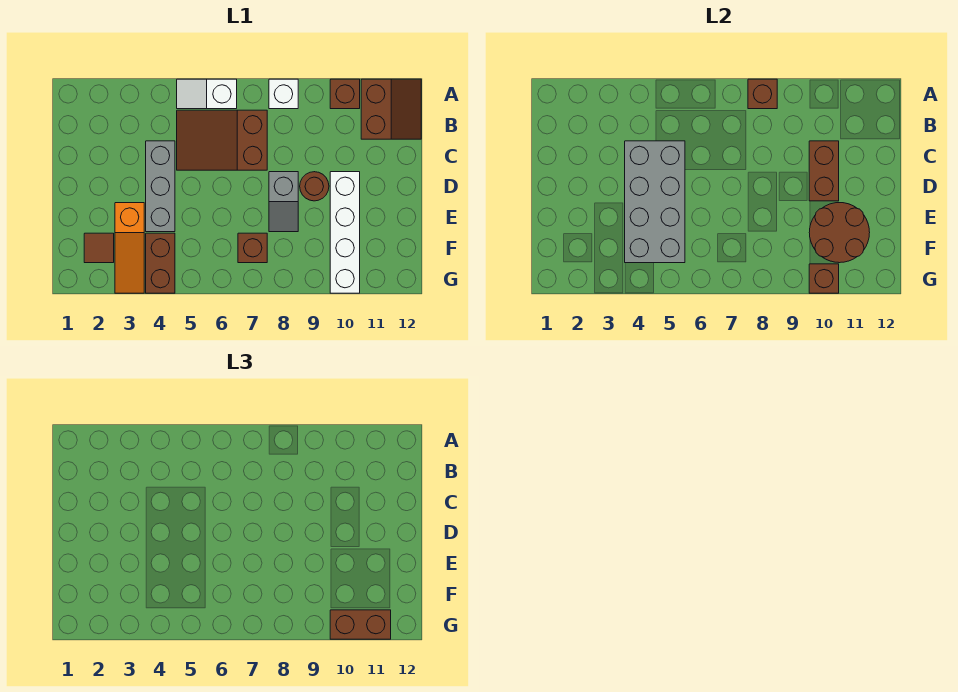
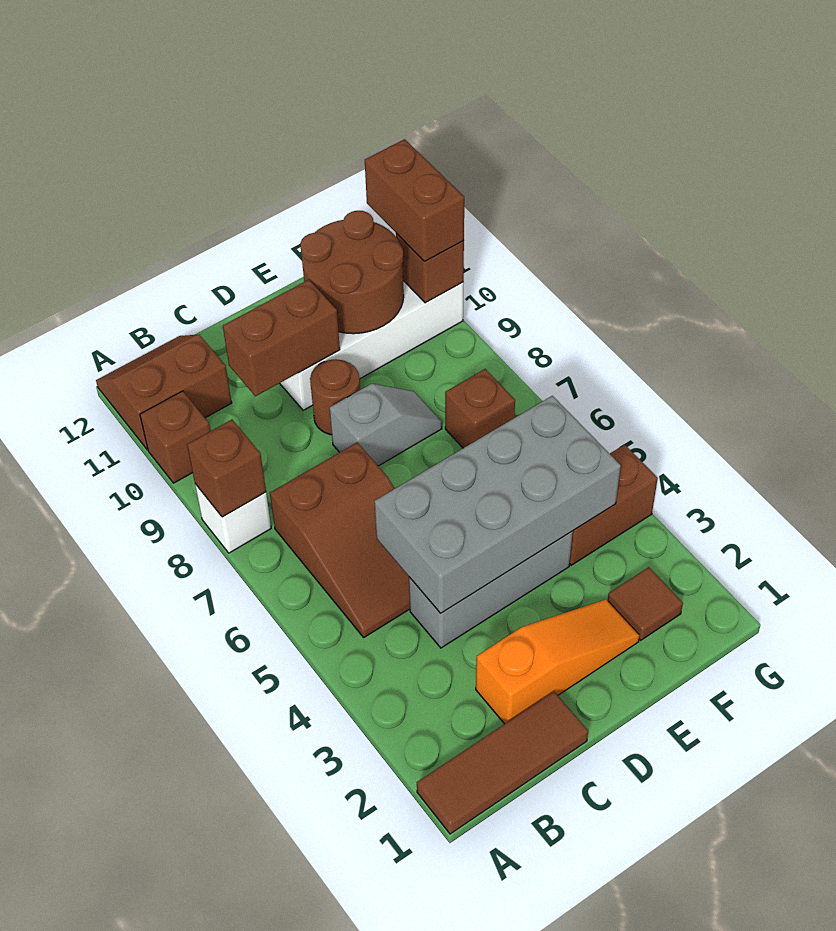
none -> brown 1x3 tile [417,692,588,834]
white 1x2 slope [177,79,237,109] -> none
orange 1x3 slope [115,203,144,293] -> orange 1x3 slope moved to [476,599,639,724]

